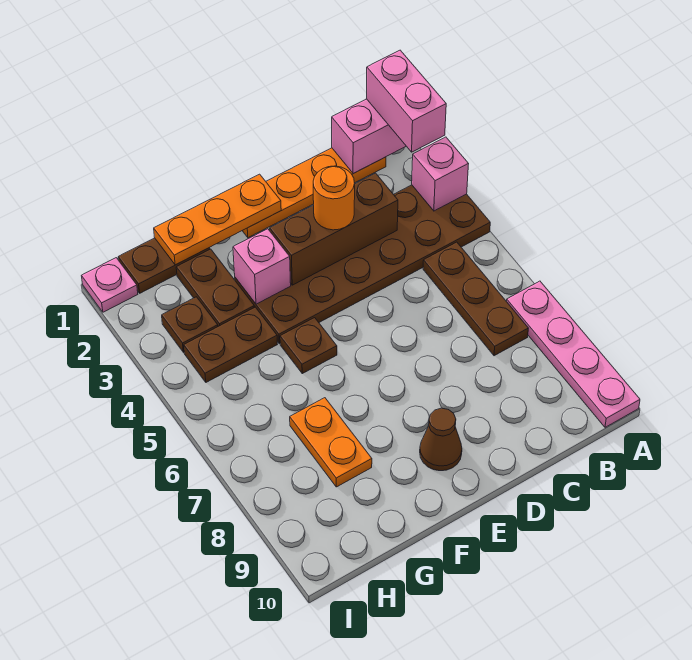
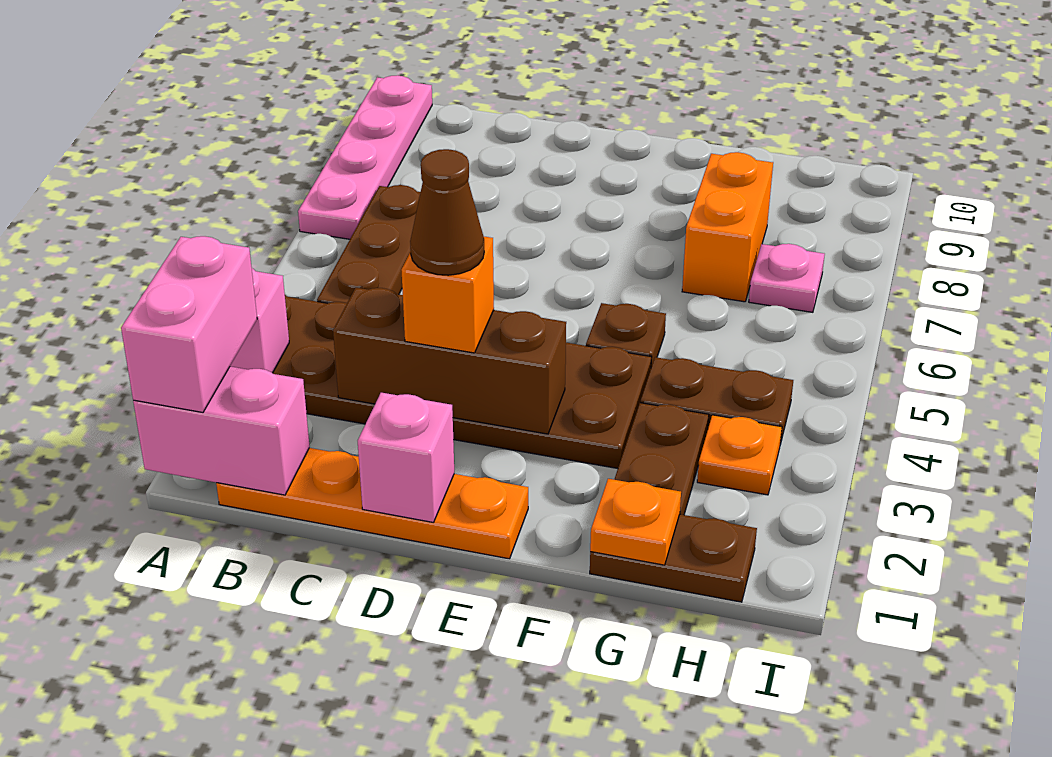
orange 1x1 round brick [313,166,355,230] -> orange 1x1 brick [402,237,494,353]
orange 1x3 plate [154,174,281,265] -> orange 1x1 plate [590,479,681,565]
brown 1x1 cone [420,408,462,471] -> brown 1x1 cone moved to [410,149,484,275]
pink 1x1 brick [233,229,291,304] -> pink 1x1 brick moved to [358,393,454,523]
orange 1x2 plate [290,398,372,487] -> orange 1x2 brick [682,152,773,302]
brown 1x1 plate [162,297,218,352] -> orange 1x1 plate [697,415,782,495]
pink 1x1 plate [82,258,138,312] -> pink 1x1 plate moved to [749,244,825,312]

